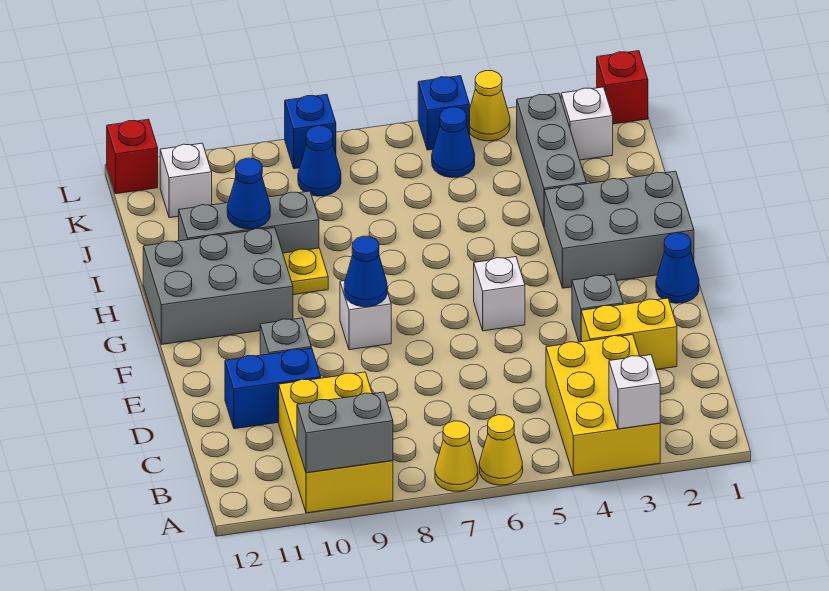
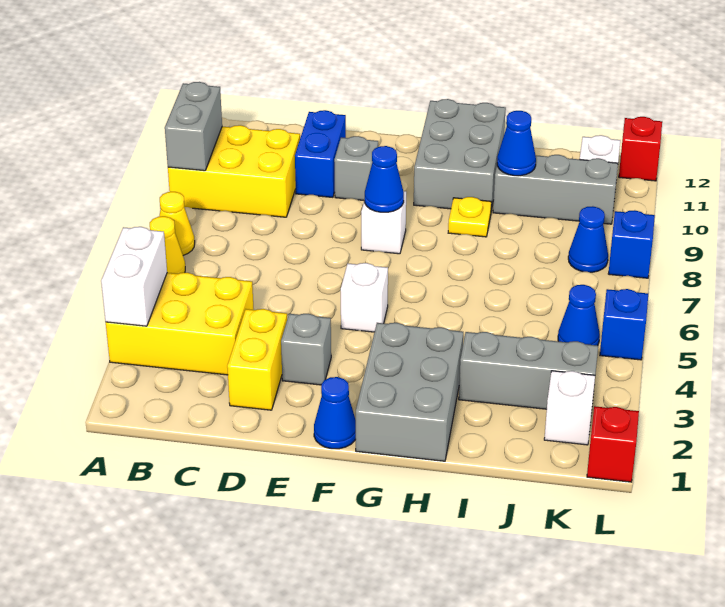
white 1x1 brick [609,355,660,429] -> white 1x2 brick [101,227,167,326]
grey 1x3 brick [179,191,319,253] -> grey 1x3 brick turned to [493,155,618,224]
yellow 1x1 cone [470,71,510,141] -> none

